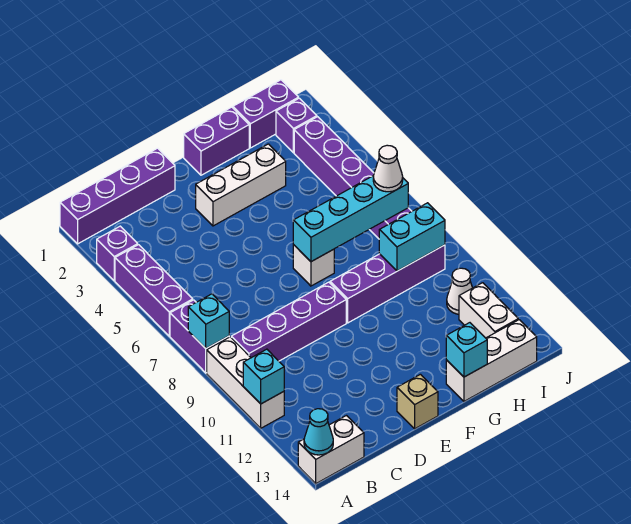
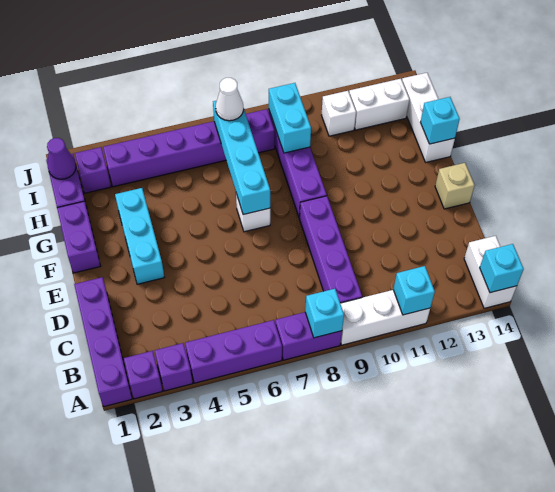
none -> purple 1x1 brick [124,351,162,399]
cyan 1x1 cone [304,409,333,455] -> cyan 1x1 brick [480,244,524,293]
white 1x3 brick [196,144,286,226] -> cyan 1x3 brick [115,188,164,284]
none -> purple 1x1 cone [47,138,76,179]
white 1x1 cone [447,268,472,314] -> white 1x1 brick [322,91,356,136]

